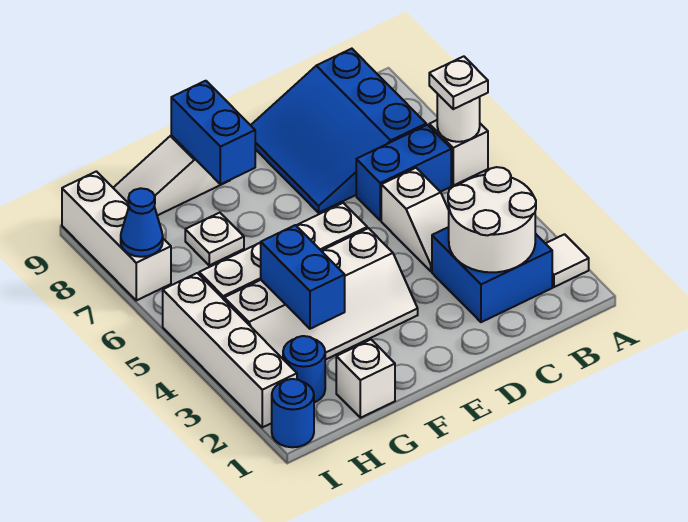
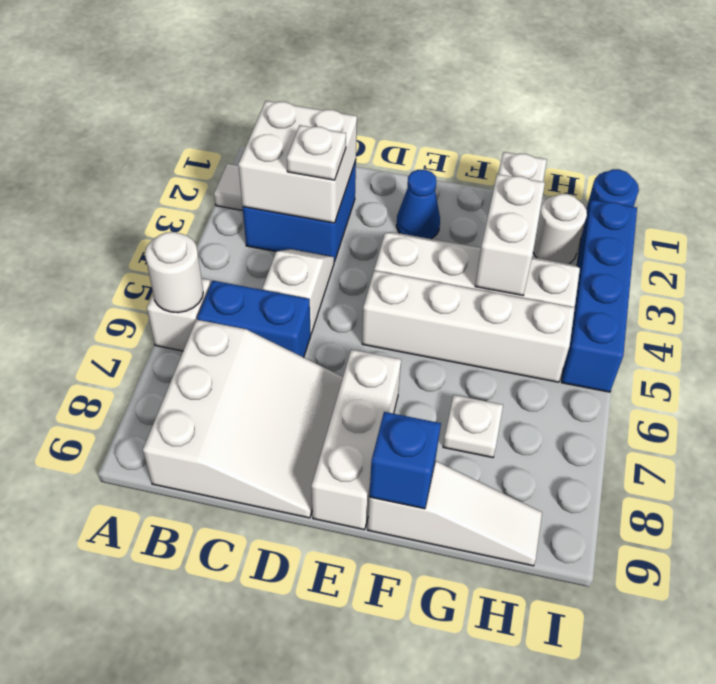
white 1x1 plate [429,56,488,109] -> white 1x1 plate moved to [287,125,346,180]
white 2x2 round brick [448,167,536,272] -> white 2x2 brick [238,101,357,223]
blue 3x3 slope [251,49,426,213] -> white 3x3 slope [143,320,343,518]
blue 1x2 brick [171,81,255,184] -> blue 1x1 brick [369,412,441,509]
blue 1x2 brick [261,225,345,329] -> white 1x2 brick [475,174,545,295]
blue 1x1 round brick [283,336,325,402] -> white 1x1 round brick [533,194,587,264]
white 1x4 brick [163,273,297,427] -> blue 1x4 brick [561,200,637,392]
white 1x3 brick [62,171,171,300] -> white 1x3 brick moved to [312,350,401,530]
blue 1x1 cone [121,188,163,257] -> blue 1x1 cone moved to [396,170,440,239]

